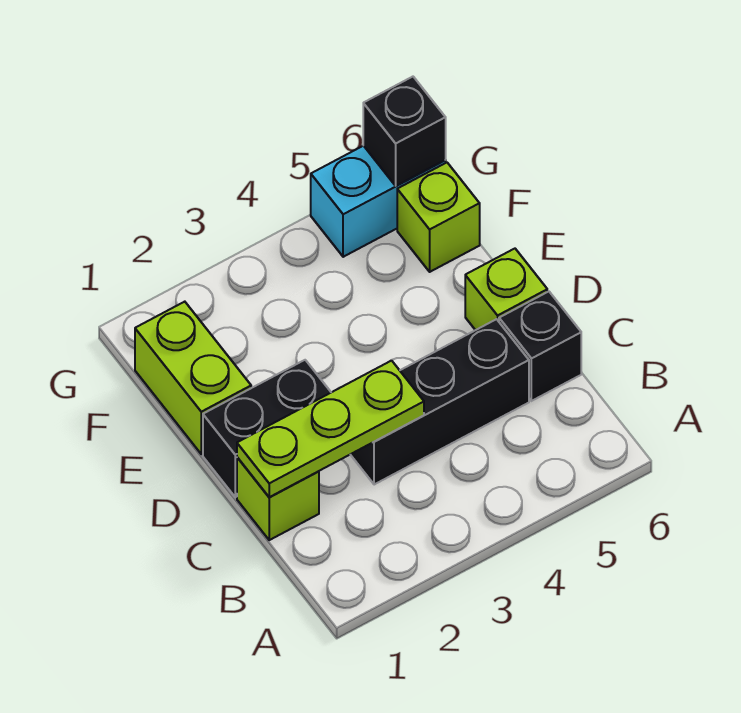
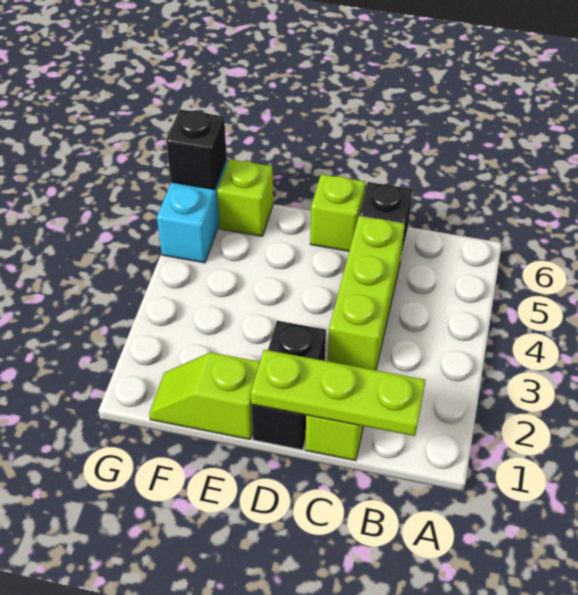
lime 1x3 plate [237,361,424,497] -> lime 1x3 plate turned to [251,350,426,436]
black 1x3 brick [350,319,529,485] -> lime 1x3 brick [328,216,405,370]
lime 1x2 brick [135,302,251,454] -> lime 1x2 slope [149,352,260,439]

